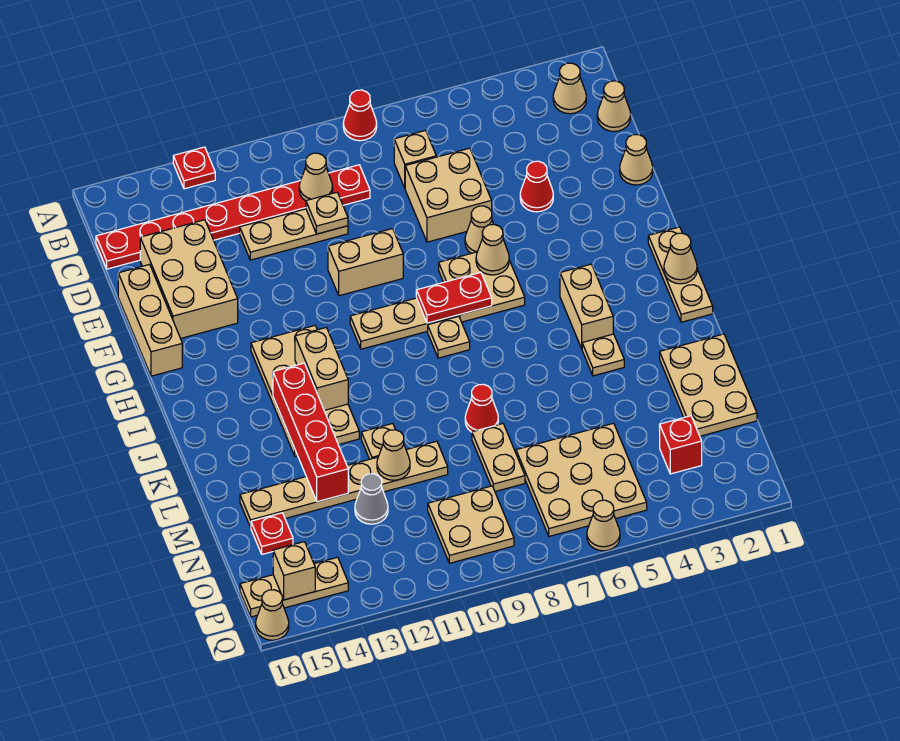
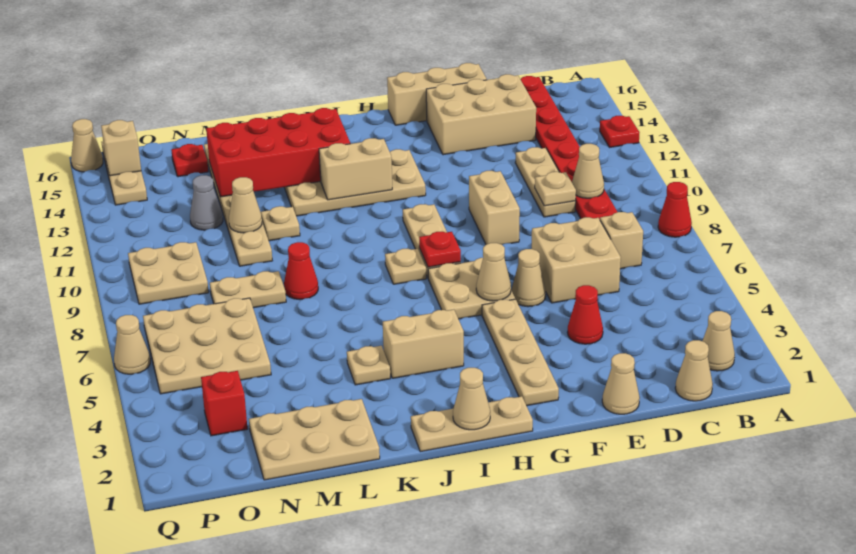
none -> tan 1x4 plate [482,299,559,406]
red 1x2 plate [416,273,492,323] -> red 1x1 plate [419,232,461,267]
red 1x4 brick [273,363,348,502] -> red 2x4 brick [206,108,350,197]

